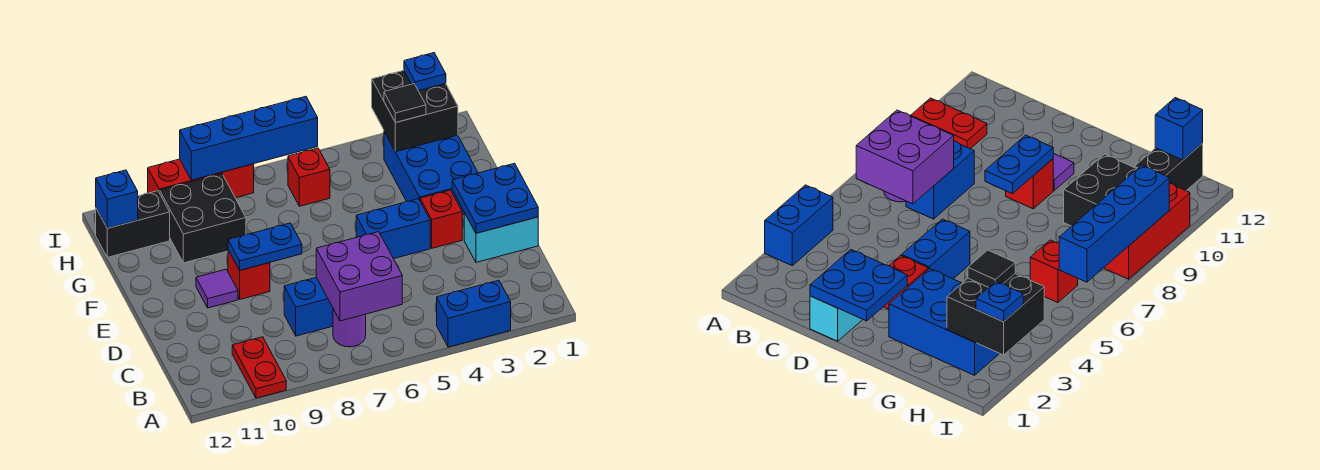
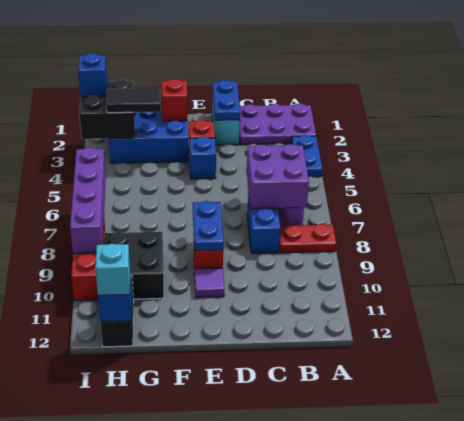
none -> purple 2x3 plate [239,104,316,144]
blue 1x2 brick [437,280,511,347] -> blue 1x2 plate [291,135,322,177]
red 1x2 plate [232,337,286,398] -> red 1x2 plate moved to [279,224,337,253]
blue 2x2 plate [452,163,538,233] -> blue 1x2 plate [213,80,240,120]
blue 1x2 brick [356,199,430,259] -> blue 1x1 brick [190,137,216,179]
black 1x1 tile [384,84,426,123] -> black 1x2 tile [106,88,161,113]
red 1x1 brick [288,148,330,206] -> red 1x1 brick moved to [162,79,187,121]
none -> cyan 1x1 brick [95,244,130,295]
blue 1x1 plate [404,53,446,91] -> blue 1x1 brick [78,53,107,97]
blue 1x4 brick [180,96,318,180] -> purple 1x4 brick [70,148,106,254]

